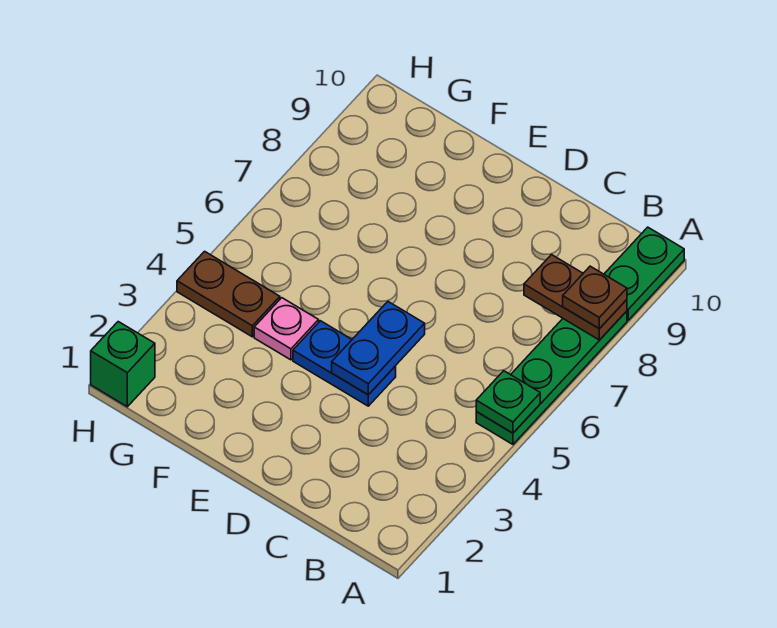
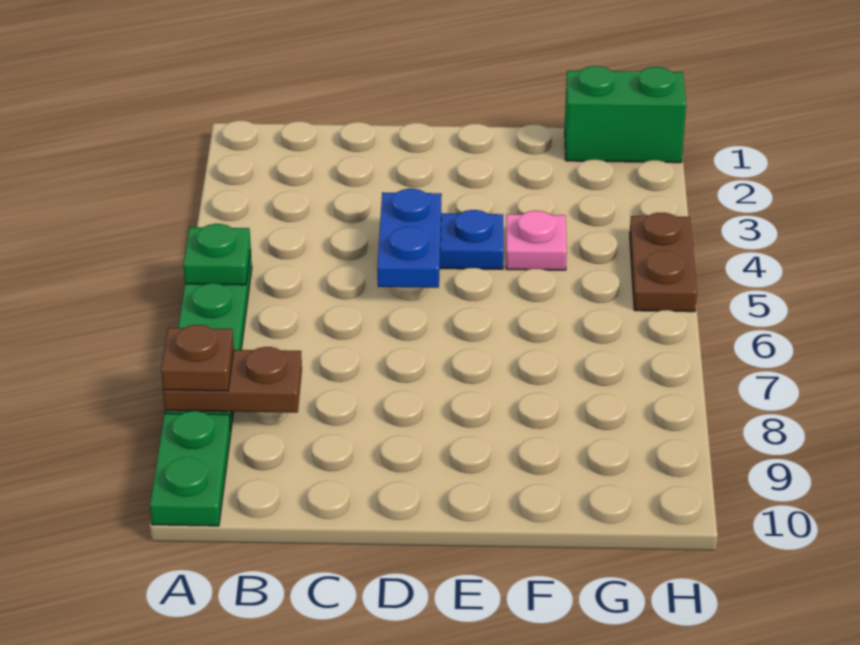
brown 1x2 plate [177,251,280,337] -> brown 1x2 plate turned to [630,213,697,312]
green 1x1 brick [91,322,155,407] -> green 1x2 brick [565,66,686,163]

